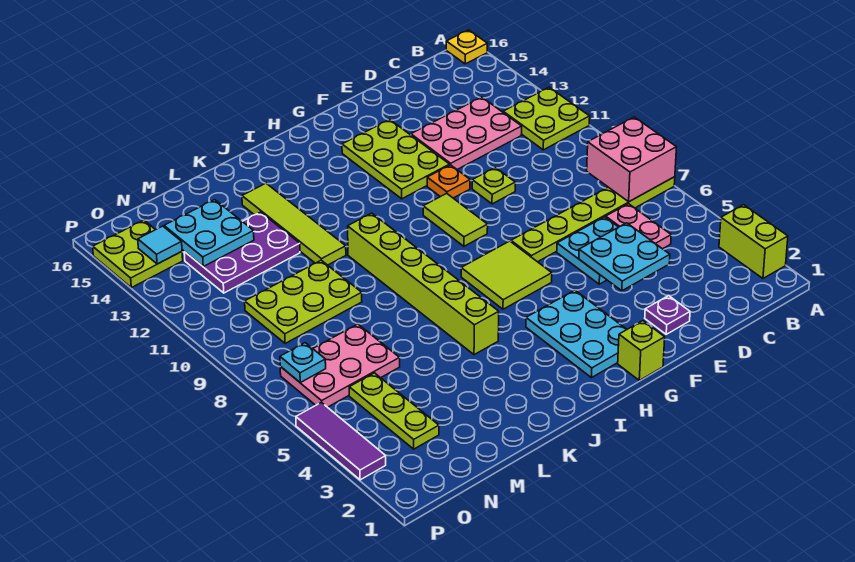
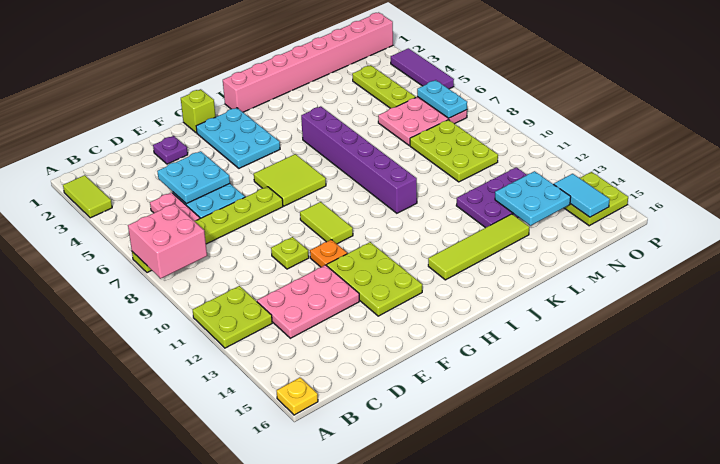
lime 1x2 brick [719,205,788,278] -> lime 1x2 tile [63,175,112,218]
none -> pink 1x8 brick [223,12,393,112]
lime 1x6 brick [348,213,499,355] -> purple 1x6 brick [301,106,417,213]
lime 1x4 tile [242,183,346,265] -> lime 1x4 tile turned to [428,214,529,280]
lime 2x3 plate [245,260,362,344] -> lime 2x3 plate turned to [410,120,498,182]
cyan 1x1 plate [280,343,326,382] -> cyan 1x2 plate [417,80,467,118]
cyan 1x1 tile [138,226,182,264] -> cyan 1x2 tile [554,174,610,217]

